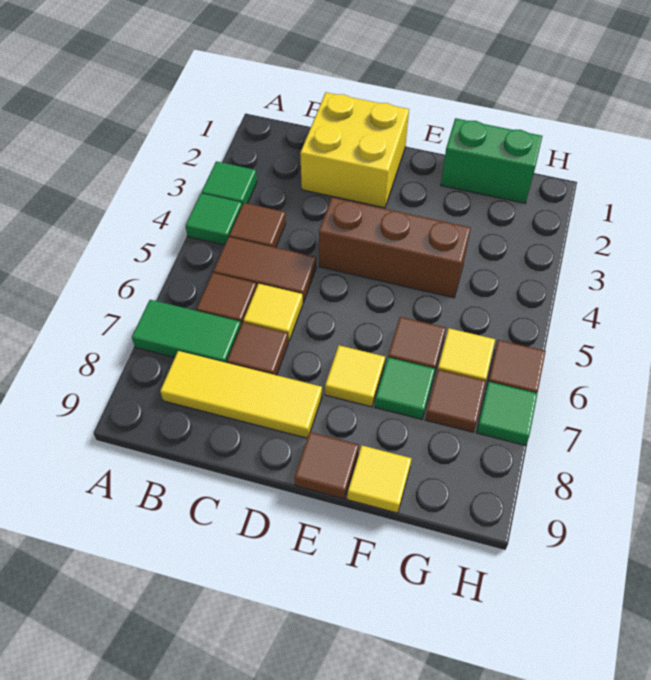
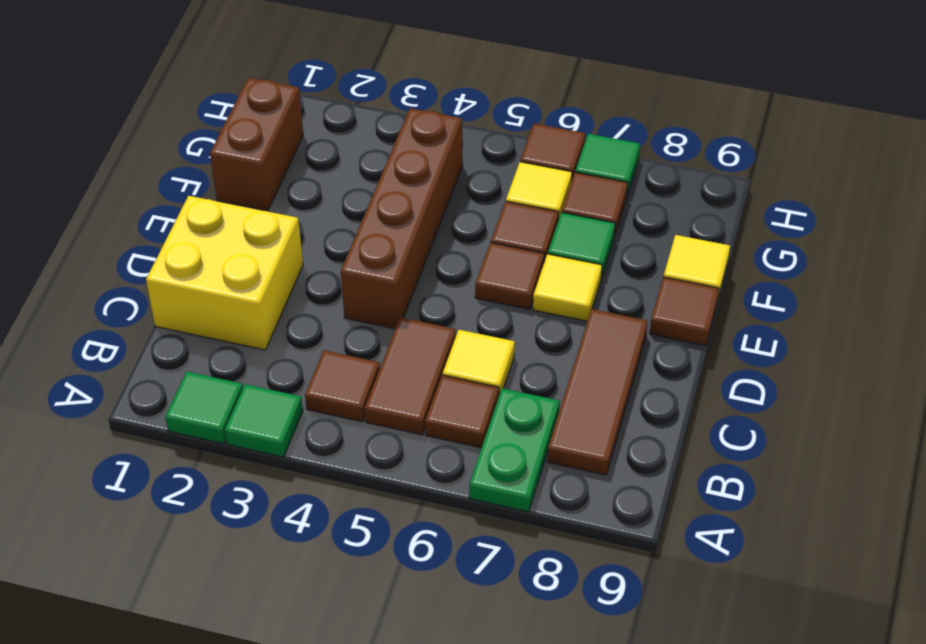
green 1x1 tile [186,193,242,245] -> green 1x1 tile moved to [165,372,243,444]
green 1x2 tile [132,300,241,363] -> green 1x2 plate [469,388,560,512]
yellow 1x3 tile [160,351,322,438] -> brown 1x3 tile [548,309,648,475]
brown 1x1 tile [227,322,288,375] -> brown 1x1 tile moved to [475,243,544,309]
brown 1x3 brick [319,197,471,298] -> brown 1x4 brick [341,108,463,329]
green 1x2 brick [441,118,542,203] -> brown 1x2 brick [210,78,303,211]

